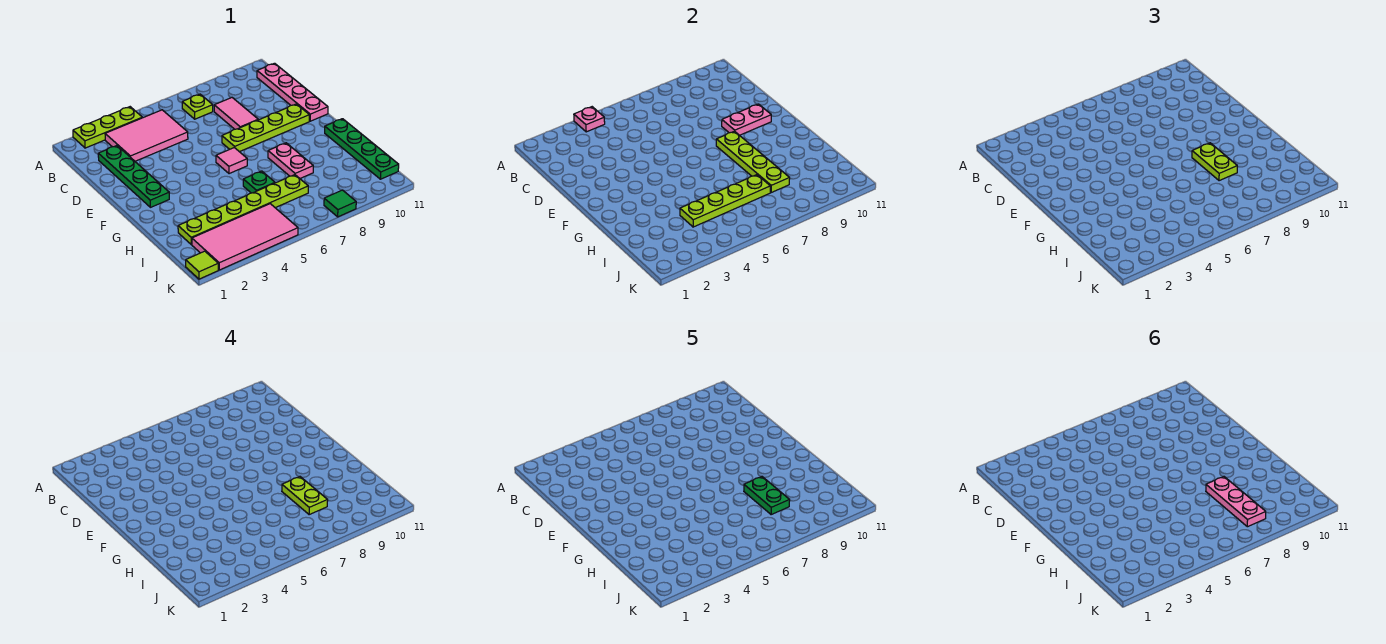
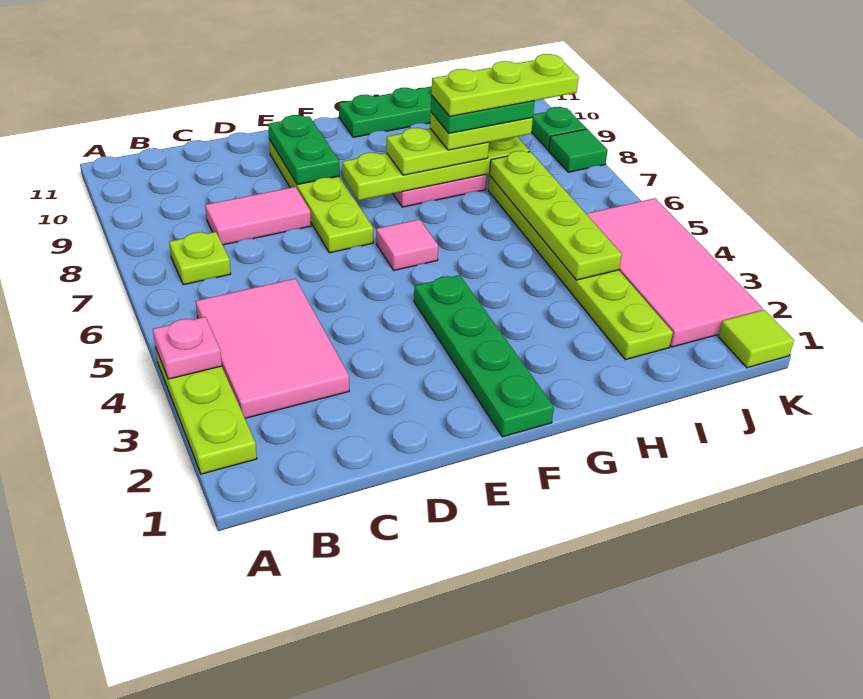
pink 1x4 plate [257,63,328,121] -> none
green 1x4 plate [98,146,169,207] -> green 1x4 plate turned to [414,275,554,437]
pink 1x2 plate [722,104,771,135] -> green 1x2 plate [268,115,340,185]
green 1x1 plate [243,171,275,193] -> green 1x1 plate moved to [531,107,586,150]
pink 1x3 plate [1206,477,1266,527] -> lime 1x3 plate [431,54,579,116]

